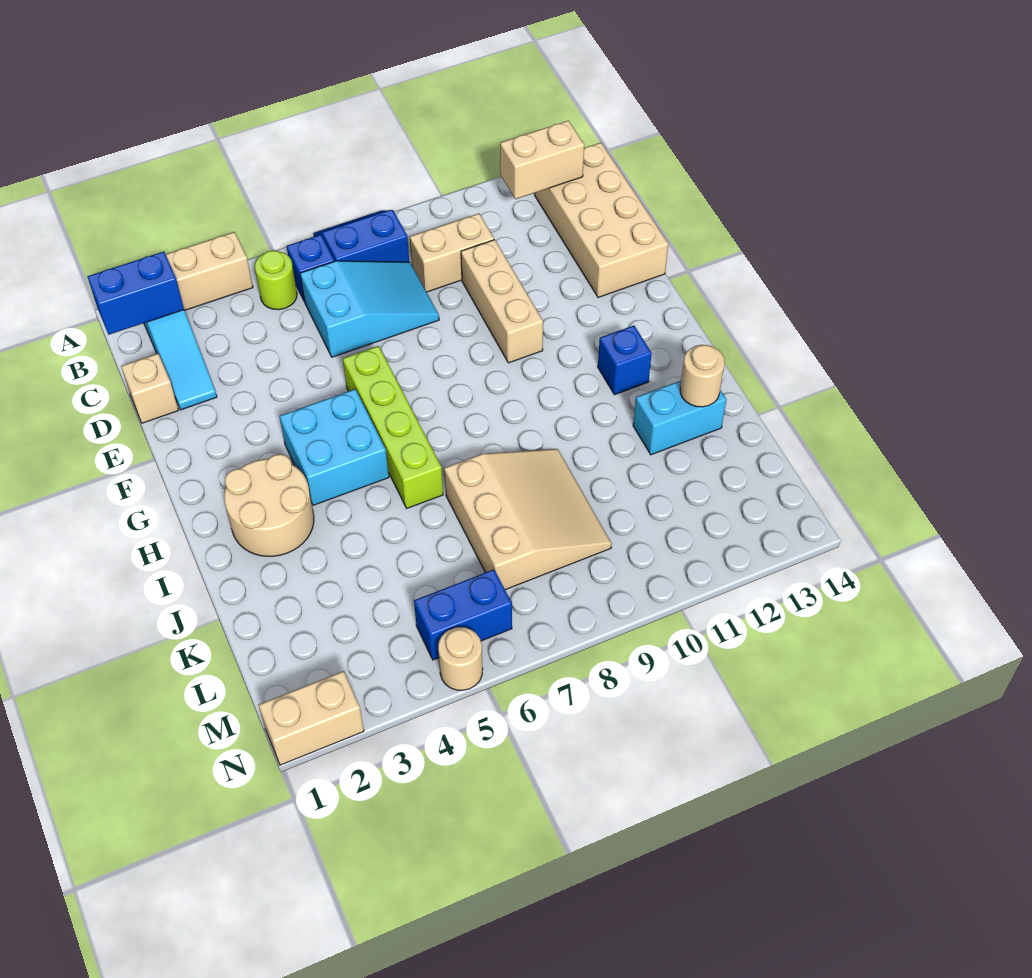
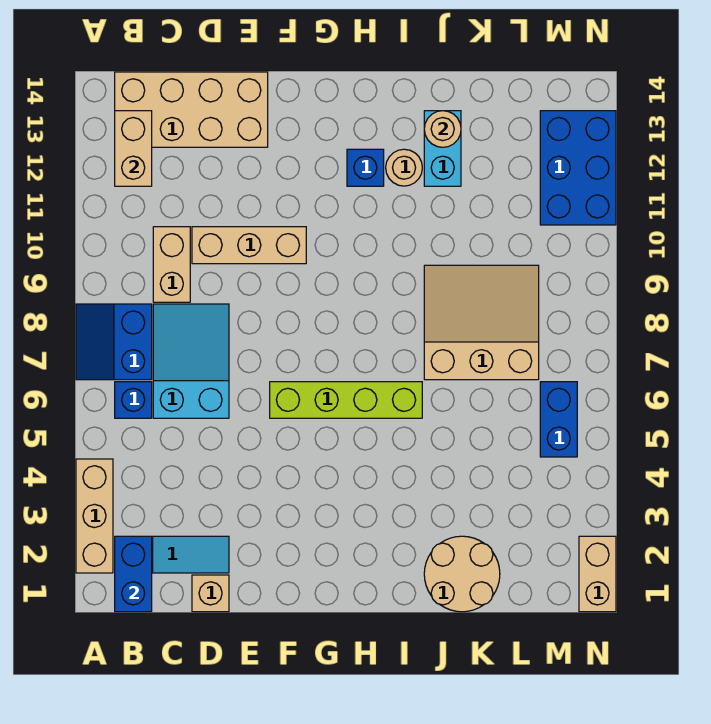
lime 1x1 round brick [255,251,297,310] -> none
cyan 2x2 brick [279,389,389,505] -> none
tan 2x2 round brick [224,454,314,556] -> tan 2x2 round brick moved to [424,536,500,612]
none -> blue 2x3 brick [540,111,616,225]
tan 1x1 round brick [438,627,483,690] -> tan 1x1 round brick moved to [386,149,422,186]

